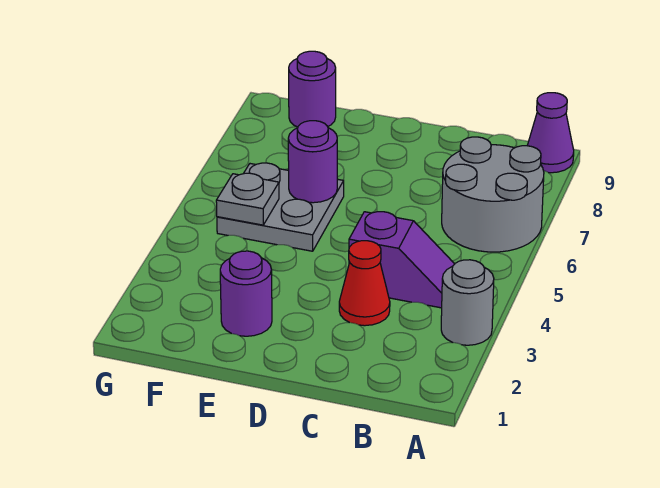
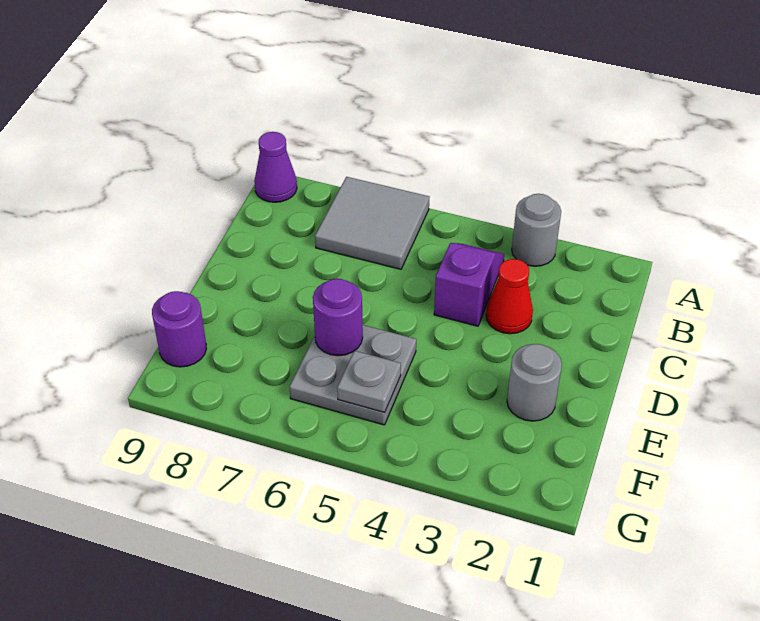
grey 2x2 round brick [442,137,544,252] -> grey 2x2 tile [315,177,430,269]
purple 1x1 round brick [220,251,272,336] -> grey 1x1 round brick [507,344,562,421]

